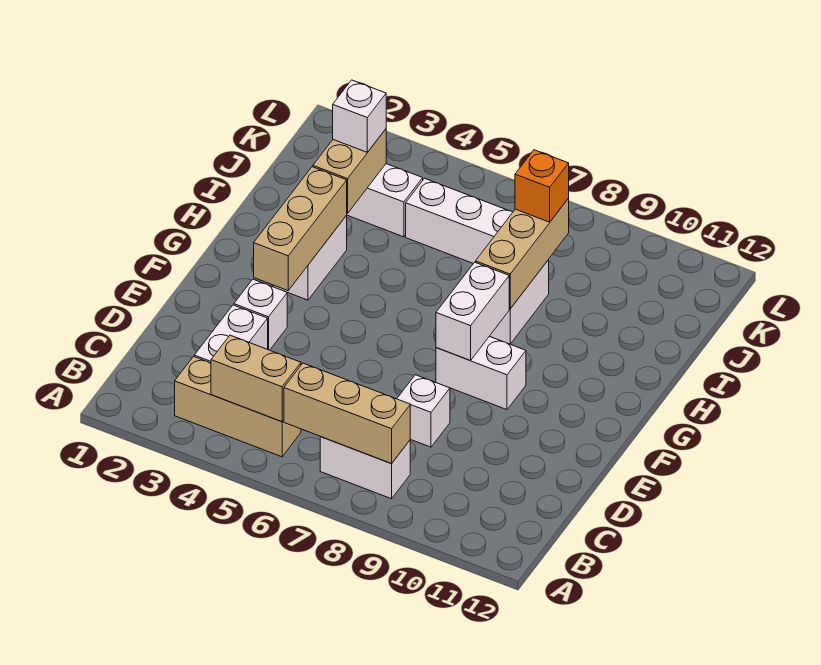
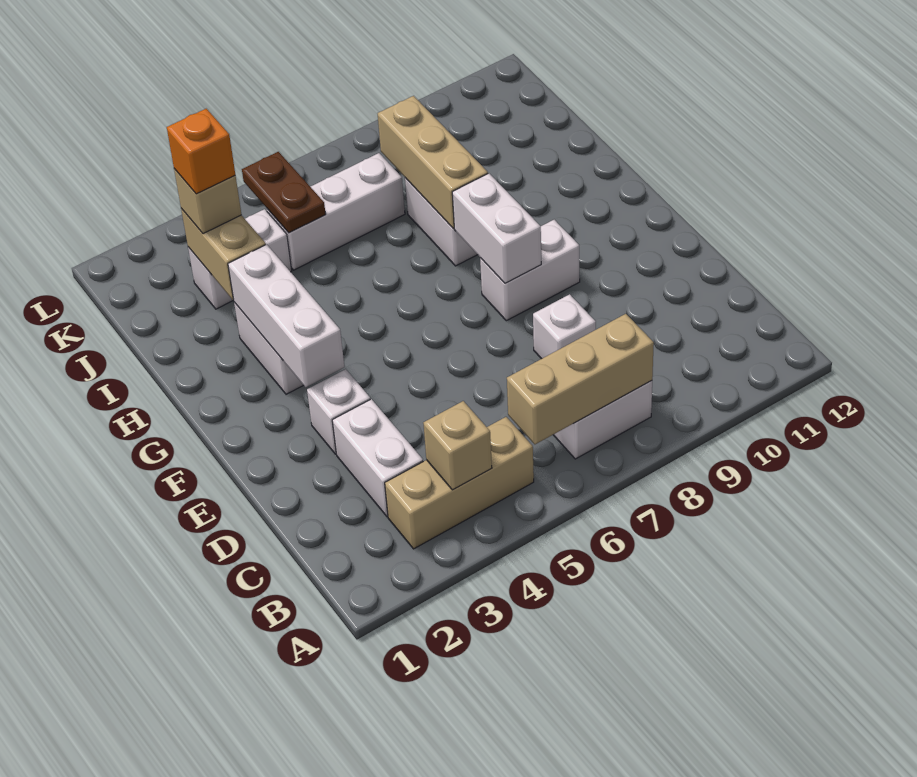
tan 1x2 brick [211,335,301,421] -> tan 1x1 brick [423,401,492,490]
tan 1x3 brick [254,167,347,291] -> white 1x3 brick [228,244,344,387]
white 1x1 brick [333,80,386,152] -> tan 1x1 brick [174,169,242,234]
none -> brown 1x2 plate [242,152,326,233]
orange 1x1 brick [515,150,569,222] -> orange 1x1 brick moved to [167,109,235,194]

